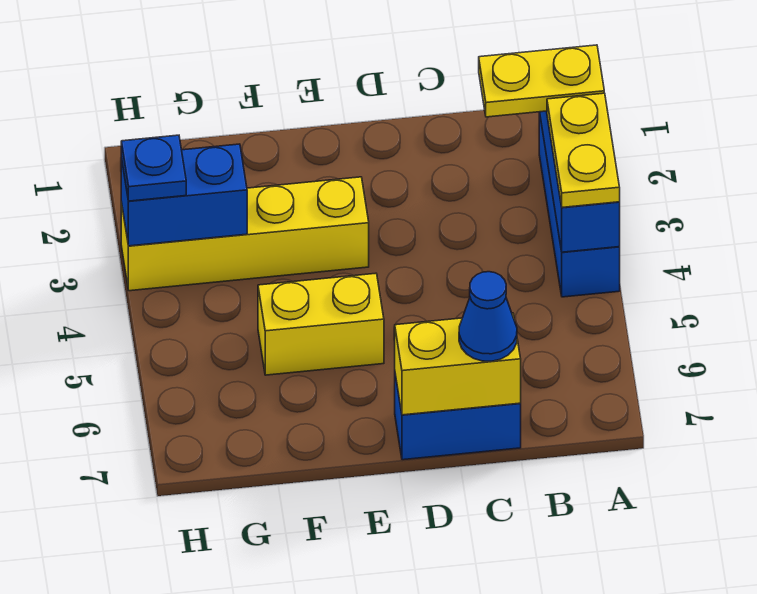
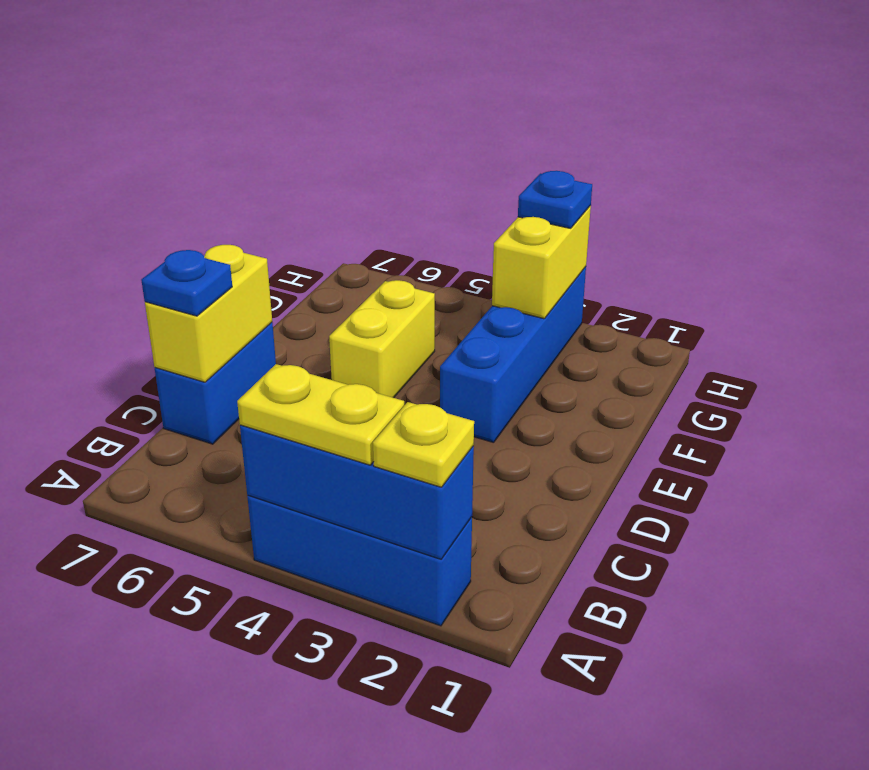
yellow 1x2 plate [479,45,604,117] -> yellow 1x1 plate [373,402,474,487]
blue 1x1 cone [459,272,517,361] -> blue 1x1 plate [141,250,232,316]
yellow 1x4 brick [121,177,369,291] -> blue 1x4 brick [440,267,586,443]
blue 1x2 brick [121,144,247,246] -> yellow 1x2 brick [492,206,591,319]

